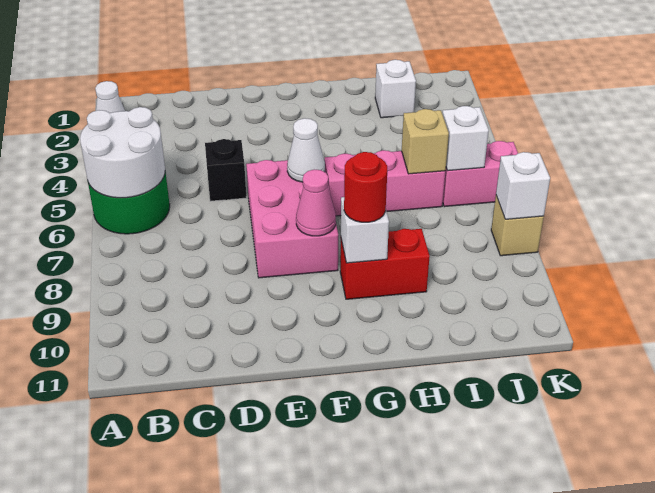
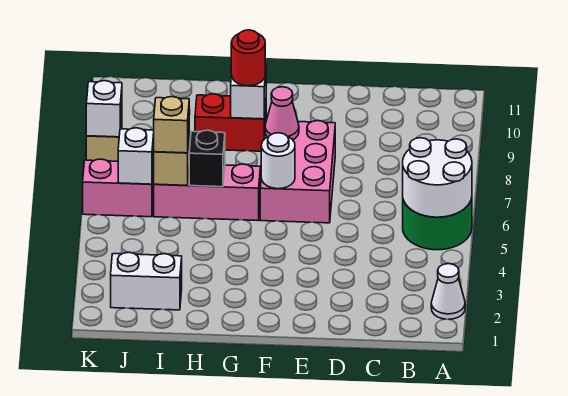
black 1x1 brick [205,139,247,201] -> black 1x1 brick moved to [189,130,225,187]
white 1x1 cone [287,118,325,182] -> white 1x1 round brick [261,133,295,189]
white 1x1 brick [375,60,416,118] -> white 1x2 brick [111,252,182,310]
none -> tan 1x1 brick [154,97,189,153]

